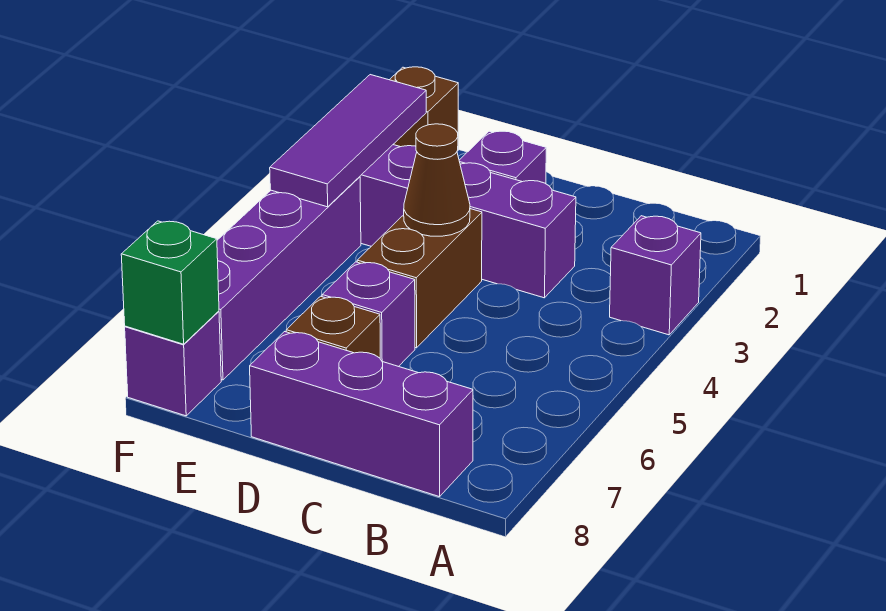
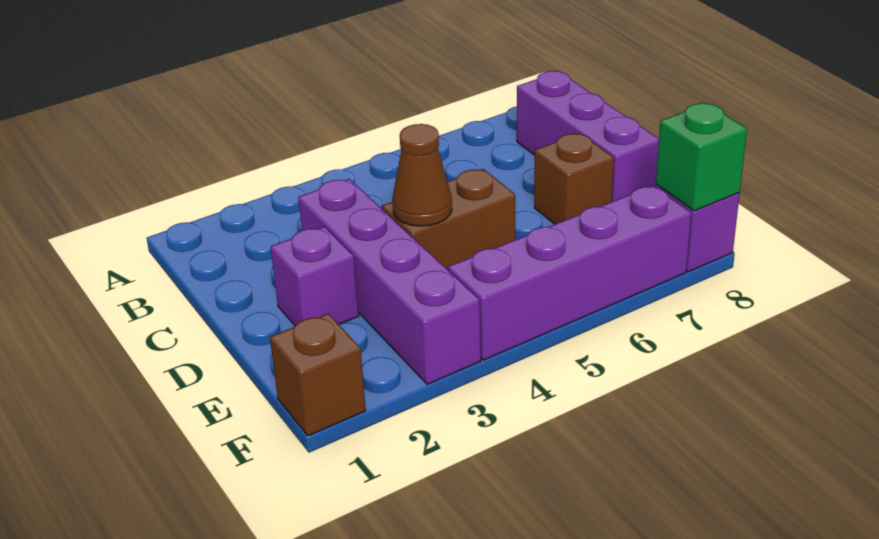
purple 1x1 brick [610,216,701,335] -> none
purple 1x1 brick [322,262,415,367] -> none
purple 1x3 tile [270,75,426,207] -> none

